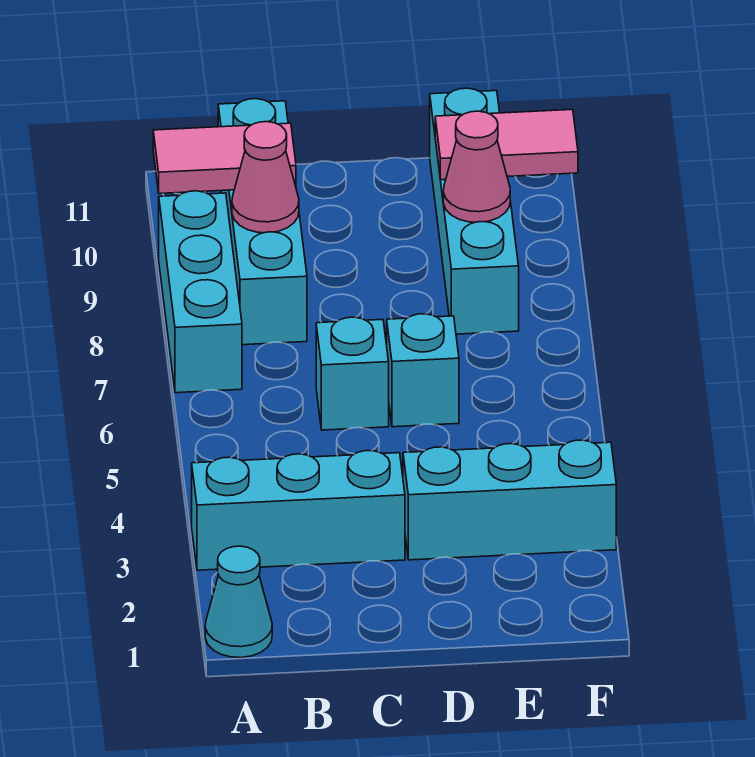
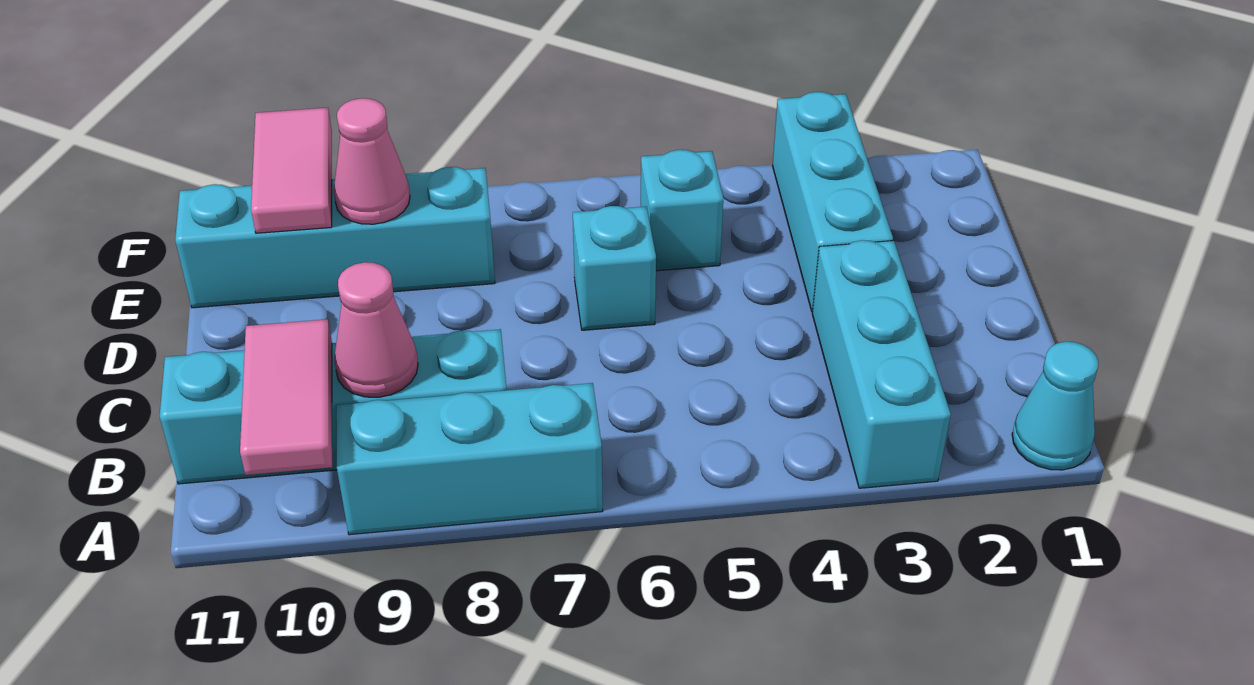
cyan 1x1 brick [316,317,389,430] -> cyan 1x1 brick moved to [641,150,723,271]

